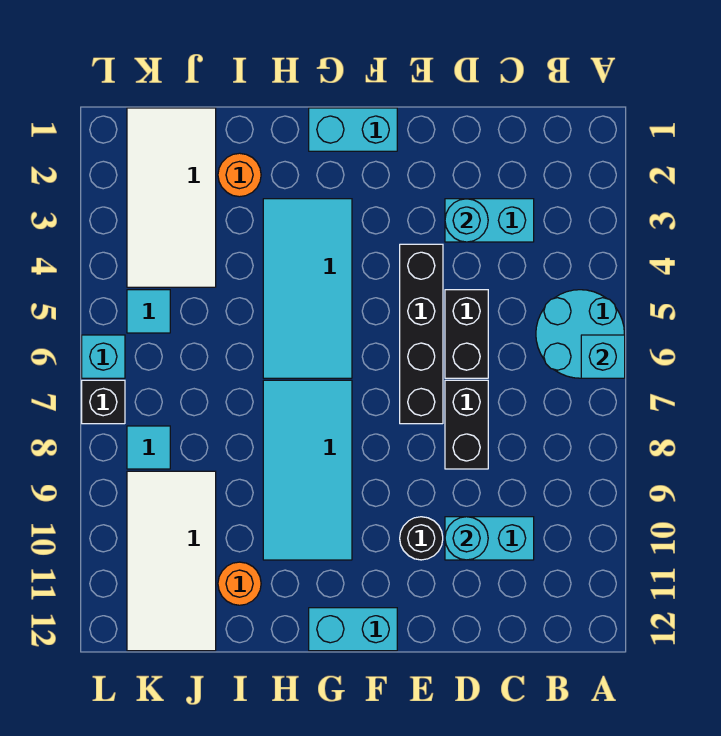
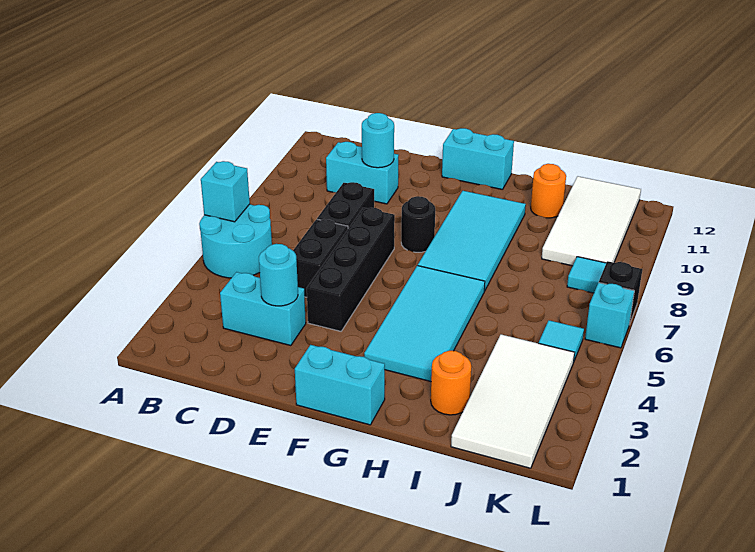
black 1x1 round brick [400,517,443,560] -> black 1x1 round brick moved to [401,196,435,252]

